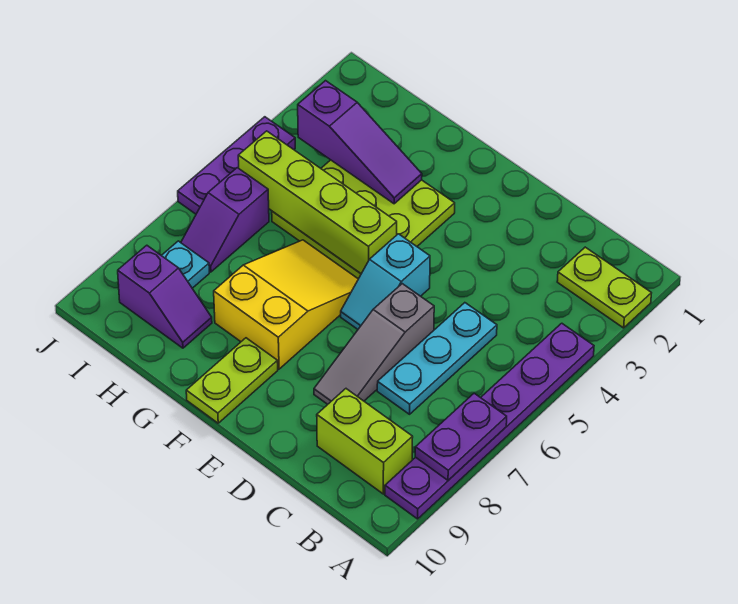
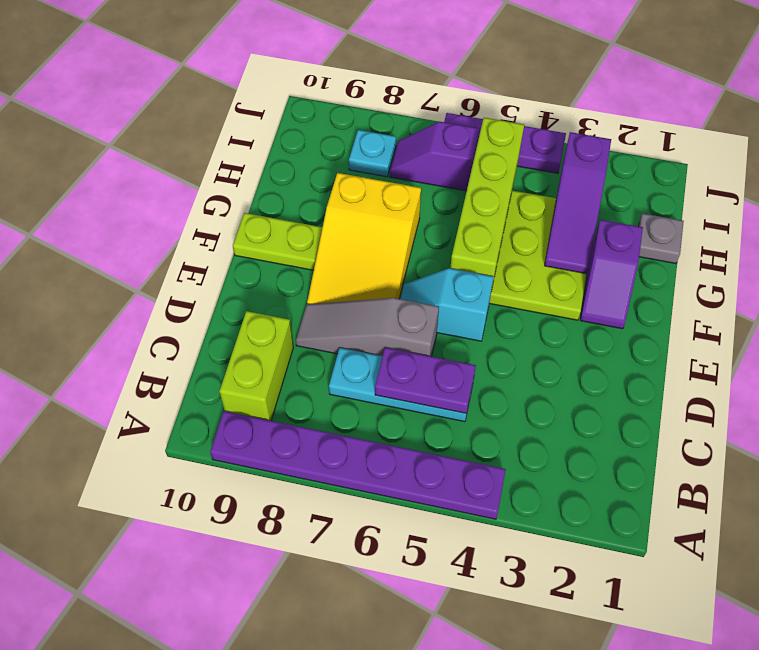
lime 1x2 plate [557,247,651,328] -> none
purple 1x2 plate [415,393,507,480] -> purple 1x2 plate moved to [375,348,476,413]
yellow 2x3 slope [214,240,358,369] -> yellow 2x3 slope turned to [307,173,421,304]
none -> grey 1x1 plate [639,213,684,264]
purple 1x2 slope [118,245,212,348] -> purple 1x2 slope moved to [580,220,643,329]

